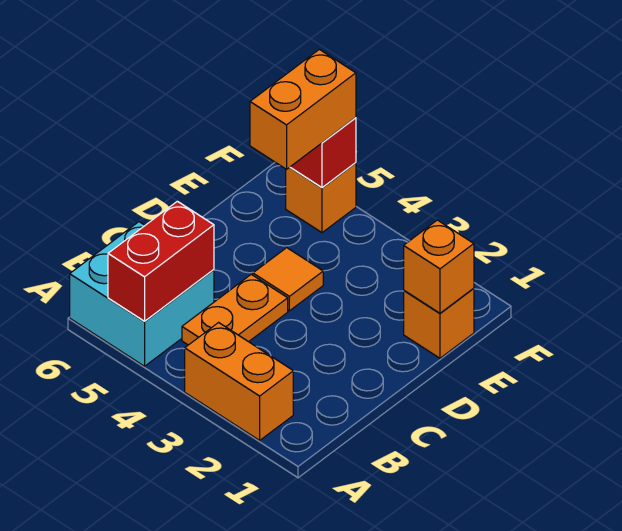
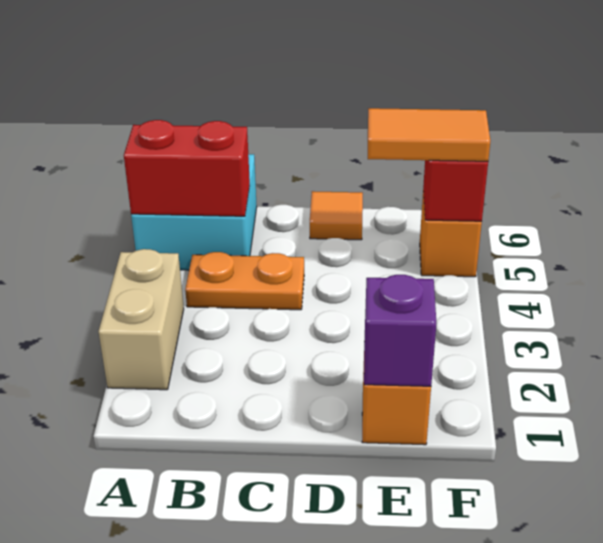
orange 1x2 brick [185,323,293,440] -> tan 1x2 brick [99,249,184,390]
orange 1x1 tile [253,248,323,311] -> orange 1x1 tile moved to [310,191,363,240]
orange 1x1 brick [404,220,474,313] -> purple 1x1 brick [364,275,436,386]
orange 1x2 brick [250,49,356,169] -> orange 1x2 tile [368,108,490,161]

